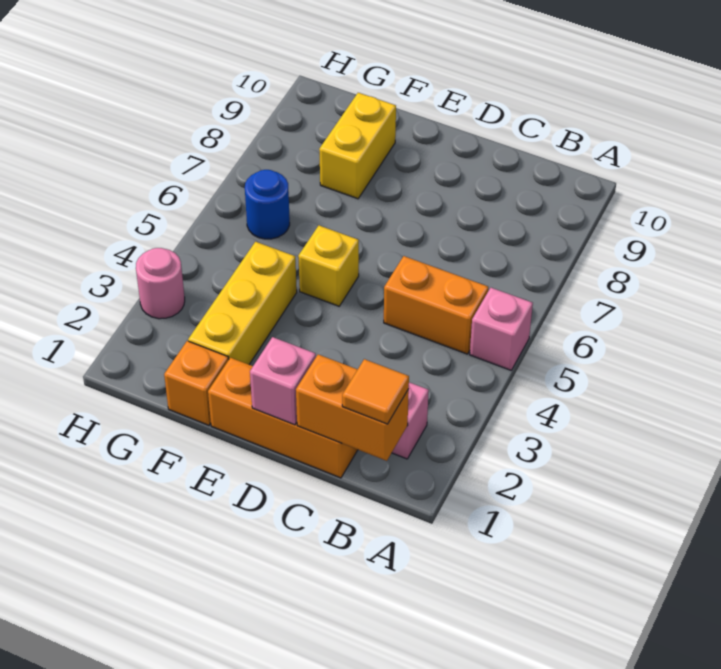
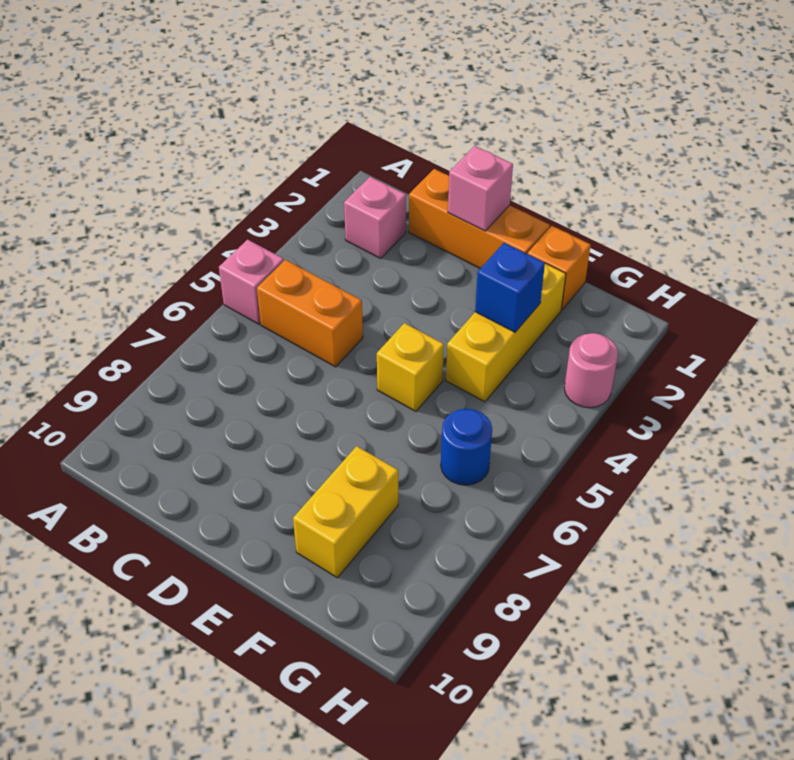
orange 1x2 brick [296,354,409,461] -> none
orange 1x1 tile [342,359,409,424] -> none
none -> blue 1x1 brick [475,243,545,332]

